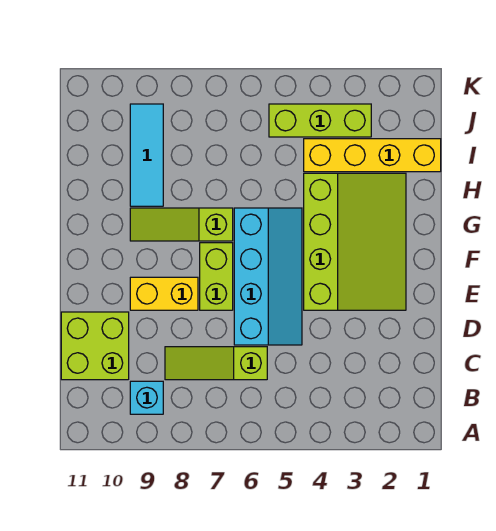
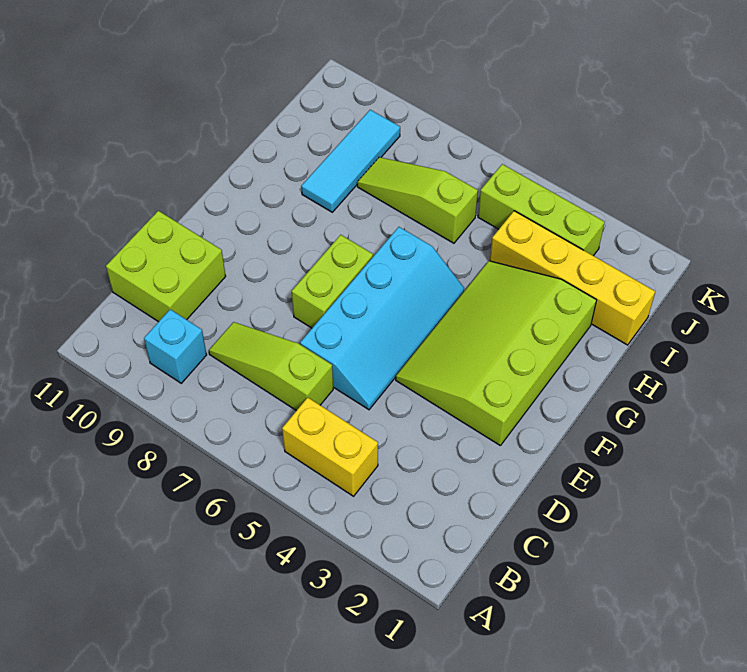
lime 3x4 slope [304,173,406,310] -> lime 3x4 slope turned to [396,261,597,446]
yellow 1x2 brick [130,277,198,310] -> yellow 1x2 brick moved to [282,397,378,496]
lime 1x3 slope [130,208,233,241] -> lime 1x3 slope moved to [357,157,478,243]

